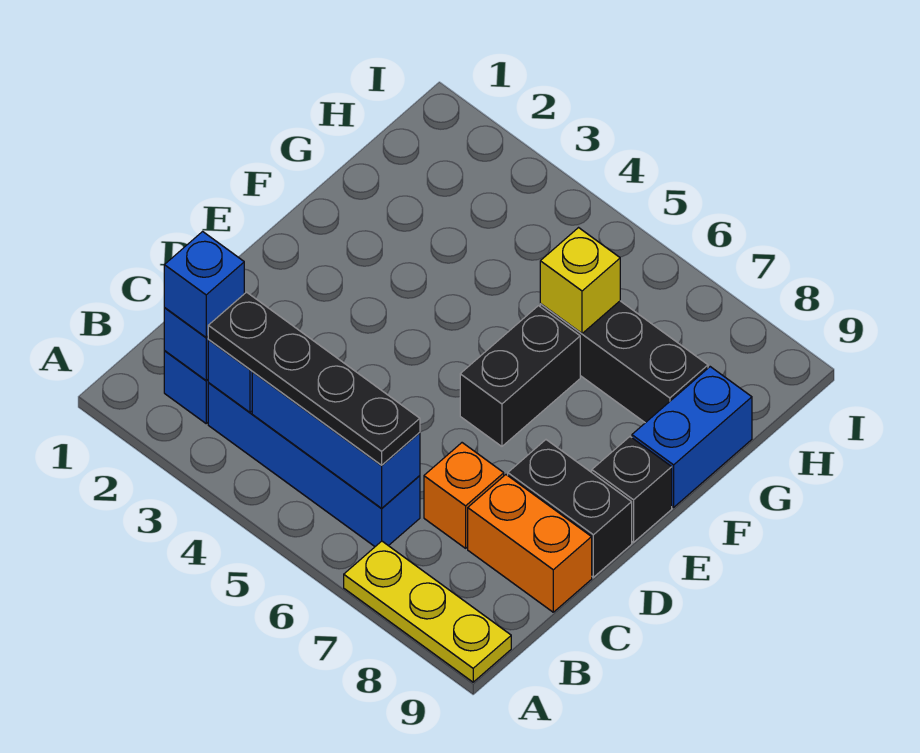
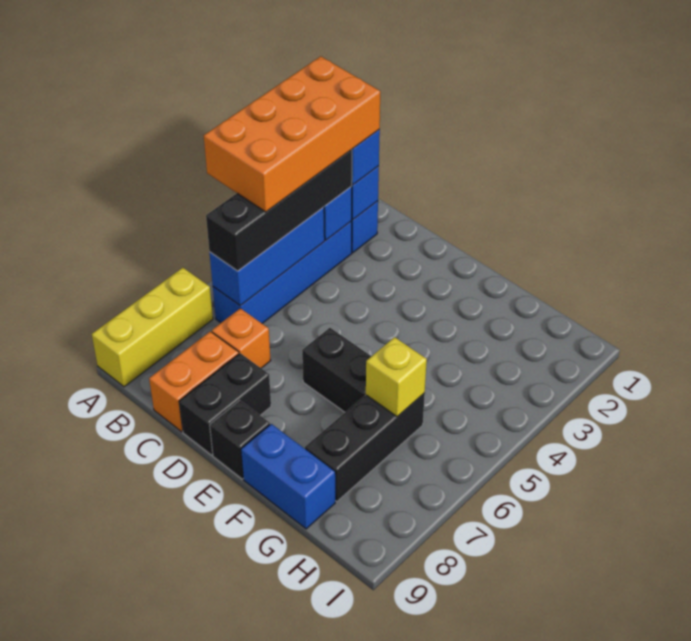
none -> orange 2x4 brick [204,56,380,212]
yellow 1x3 plate [344,541,511,682] -> yellow 1x3 brick [92,268,213,387]
black 1x4 plate [208,292,420,465] -> black 1x4 brick [206,150,352,271]

